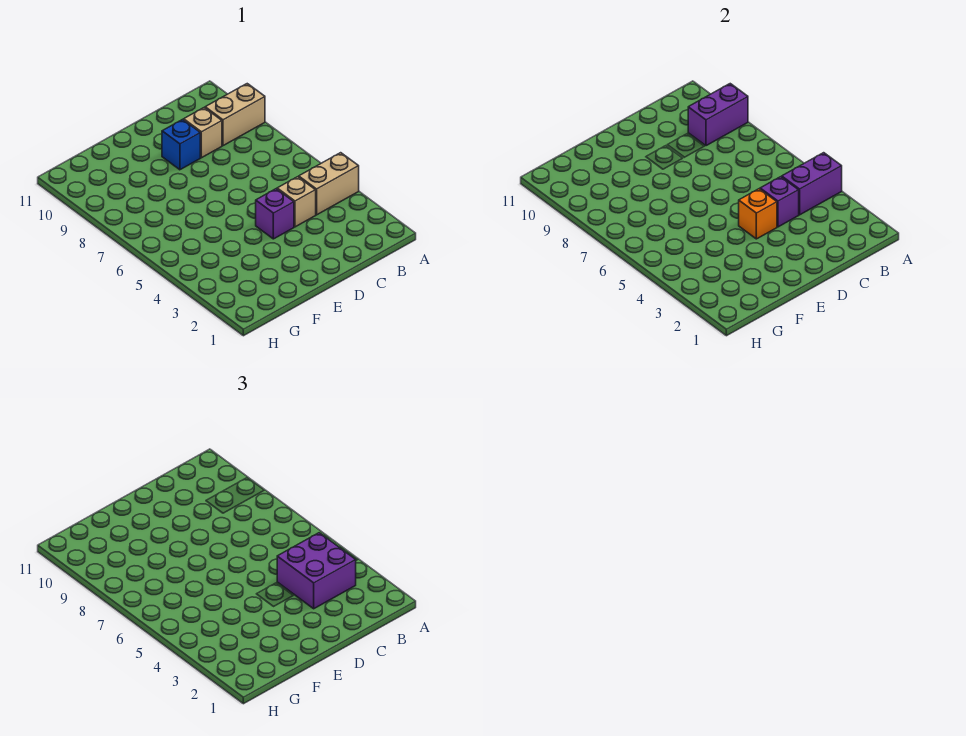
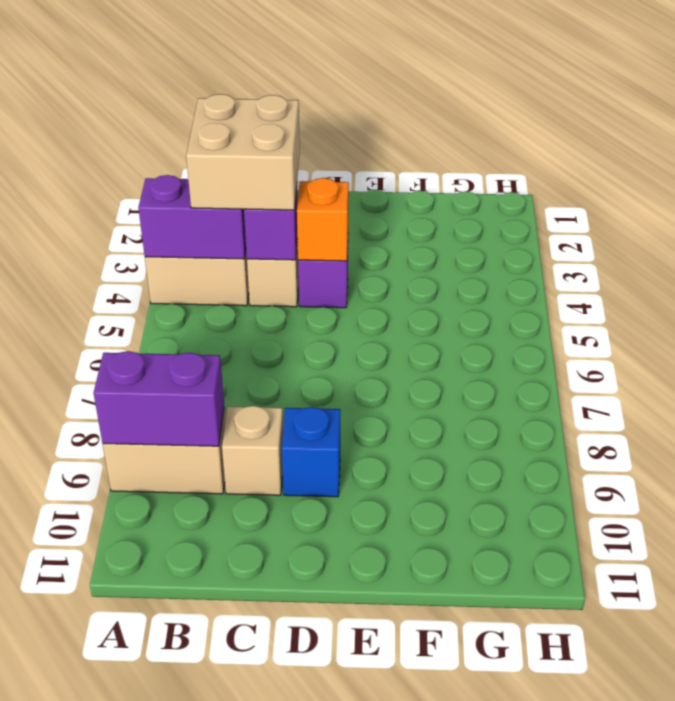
purple 2x2 brick [277,533,356,609] -> tan 2x2 brick [186,94,300,210]

